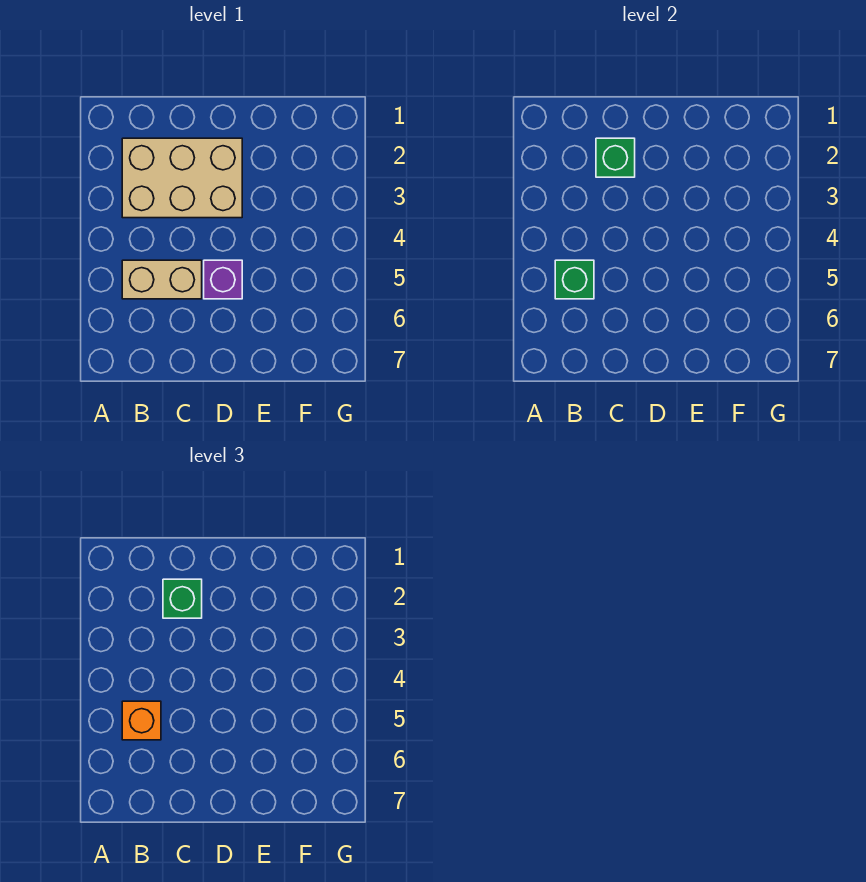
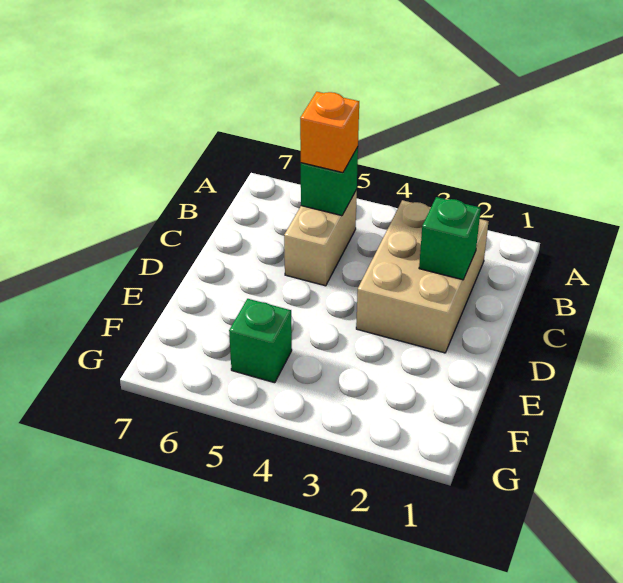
green 1x1 brick [163,579,202,618] -> green 1x1 brick moved to [229,299,292,383]
purple 1x1 brick [204,260,242,299] -> none

